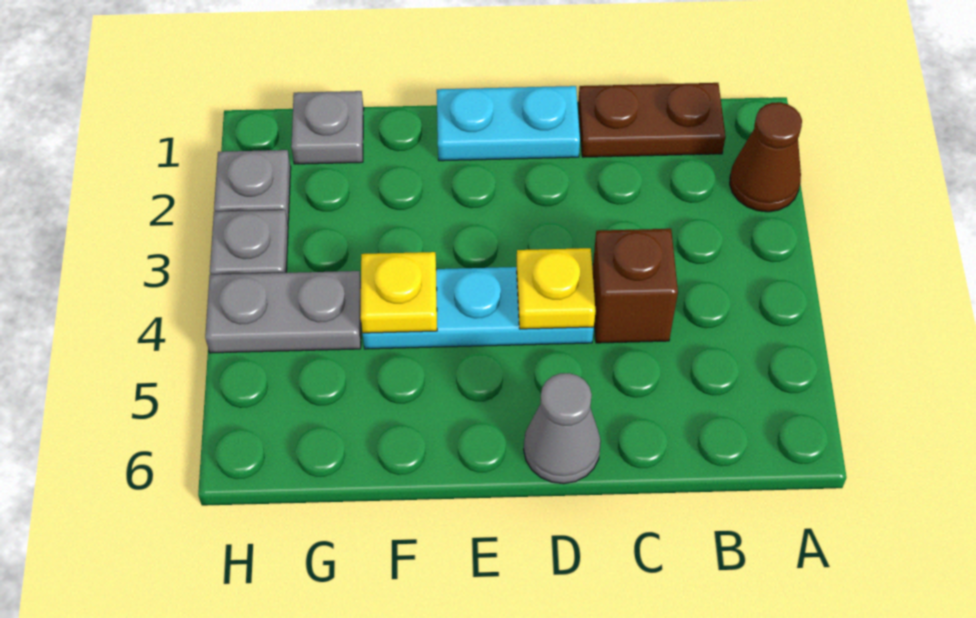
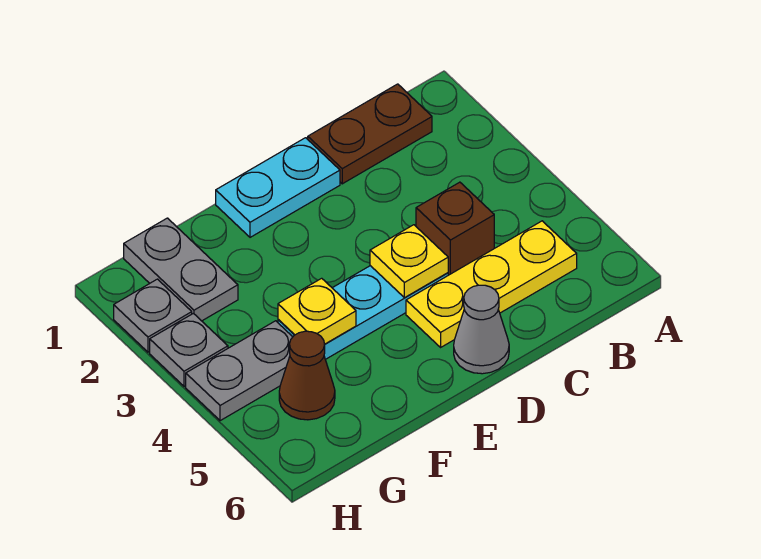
brown 1x1 cone [730,102,802,212] -> brown 1x1 cone moved to [279,331,335,420]
none -> yellow 1x3 plate [406,221,577,347]
grey 1x1 plate [291,91,364,164] -> grey 1x2 plate [124,218,238,321]

